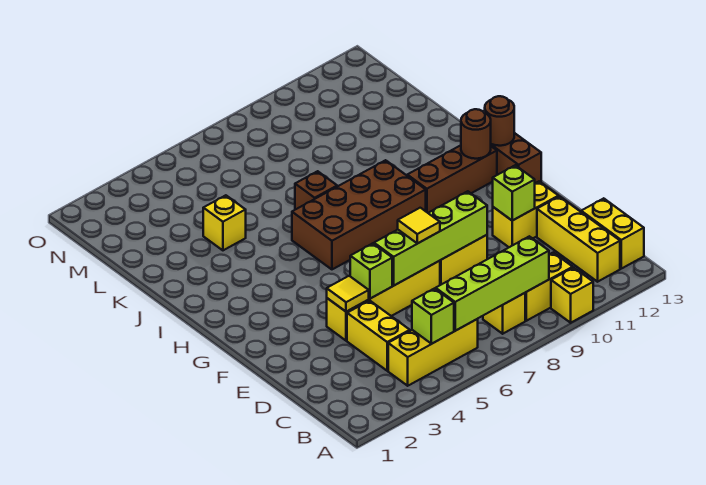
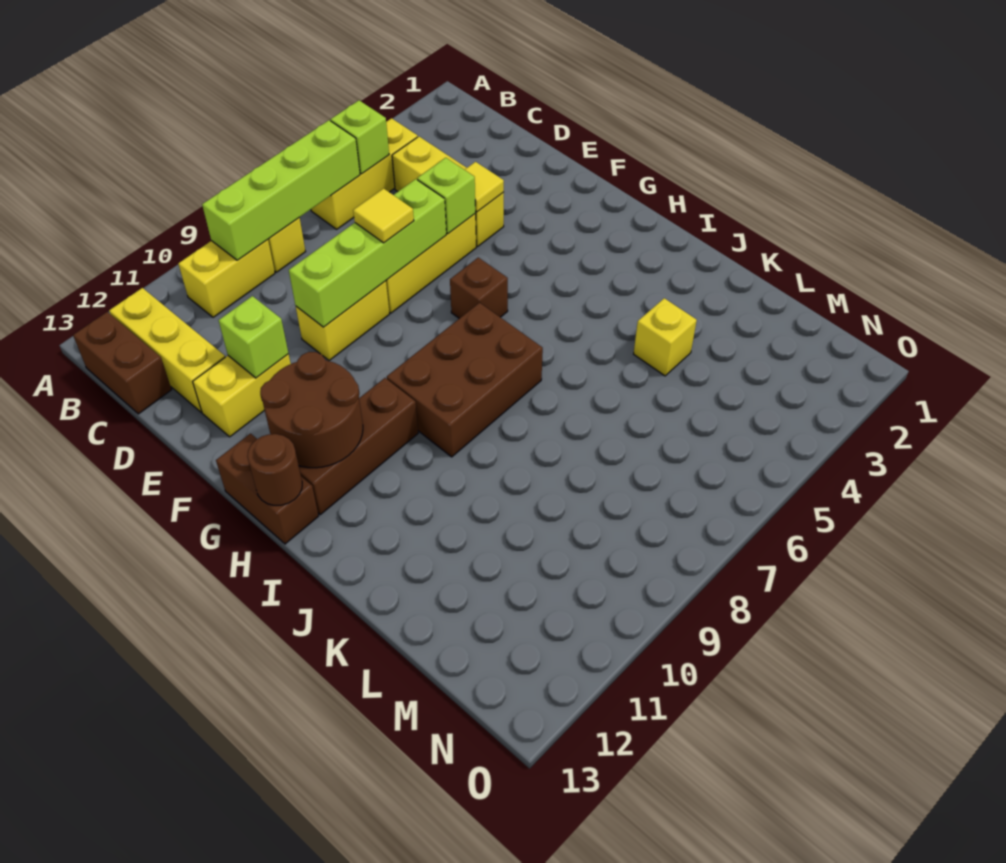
yellow 1x1 brick [551,268,593,323] -> none
yellow 1x2 brick [581,198,644,269] -> brown 1x2 brick [73,312,172,414]
brown 2x4 brick [292,160,426,269] -> brown 2x3 brick [387,303,543,457]
brown 1x1 round brick [461,109,491,159] -> brown 2x2 round brick [260,352,363,468]
brown 1x1 brick [295,171,337,210] -> brown 1x1 brick moved to [450,258,508,318]

